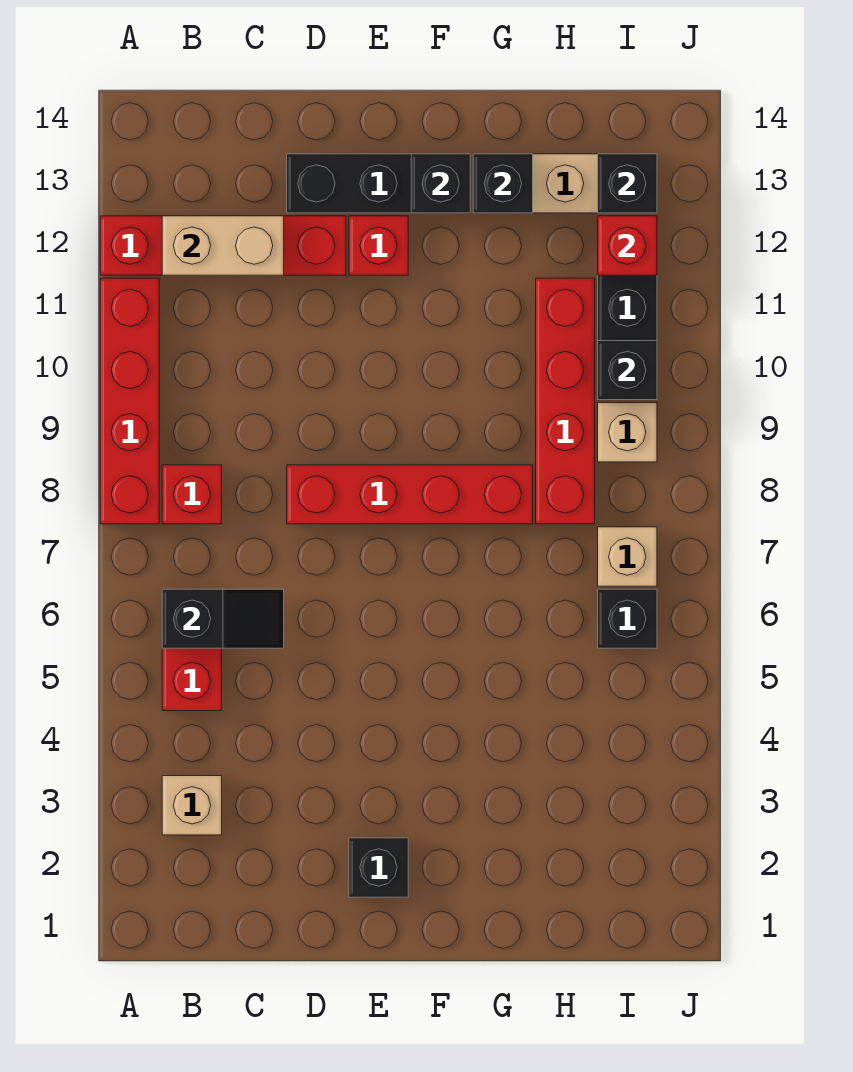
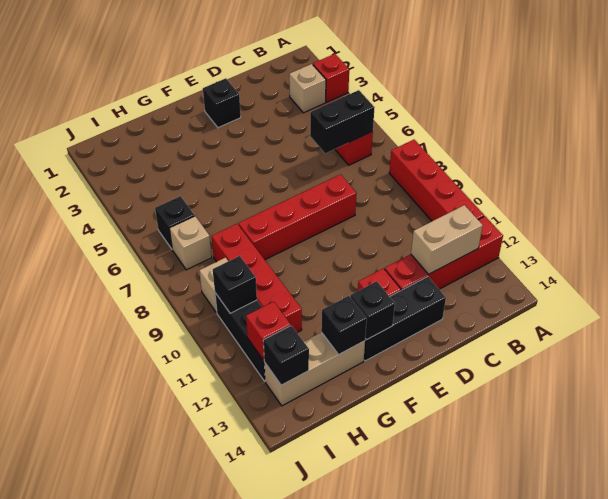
black 1x2 slope [162,589,284,648] -> black 1x2 brick [310,90,375,153]
red 1x1 brick [162,465,222,524] -> red 1x1 brick moved to [313,54,349,102]

